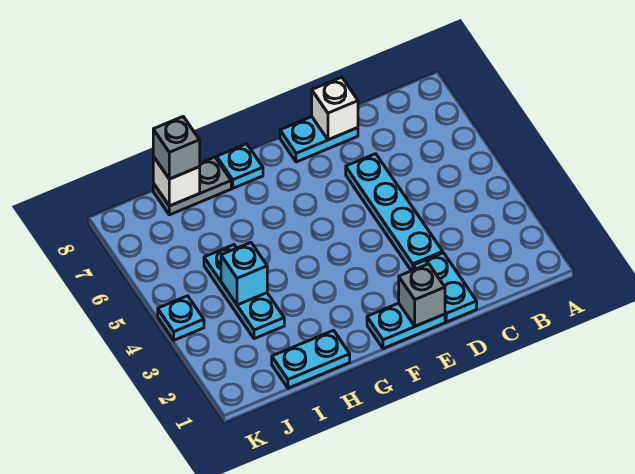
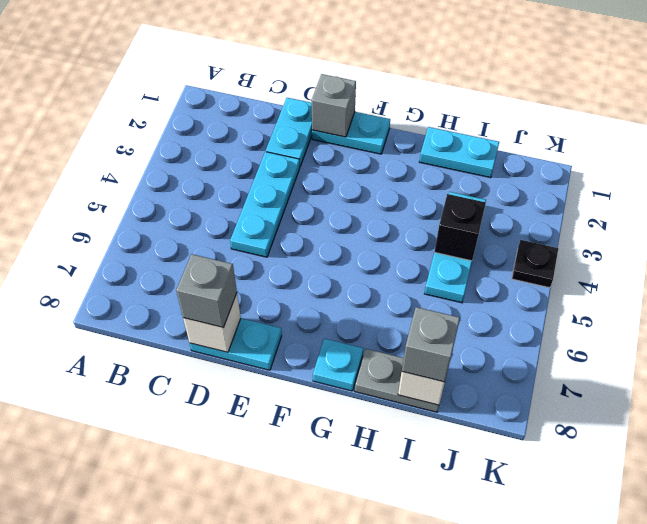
cyan 1x4 plate [346,154,443,271] -> cyan 1x3 plate [230,152,300,257]
none -> grey 1x1 brick [176,254,237,328]
cyan 1x1 brick [221,243,267,305] -> black 1x1 brick [435,194,486,261]
cyan 1x1 plate [158,296,204,340] -> black 1x1 plate [512,240,558,288]

